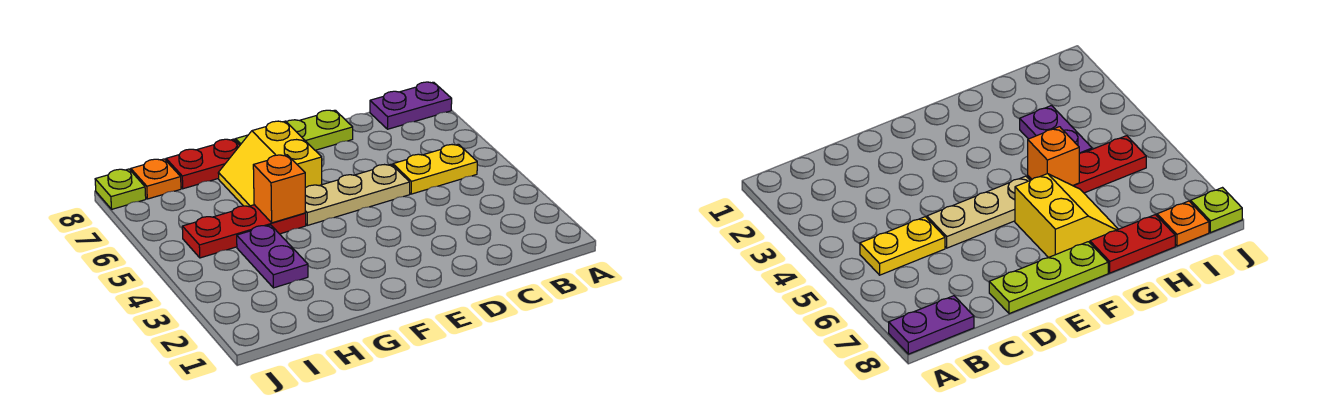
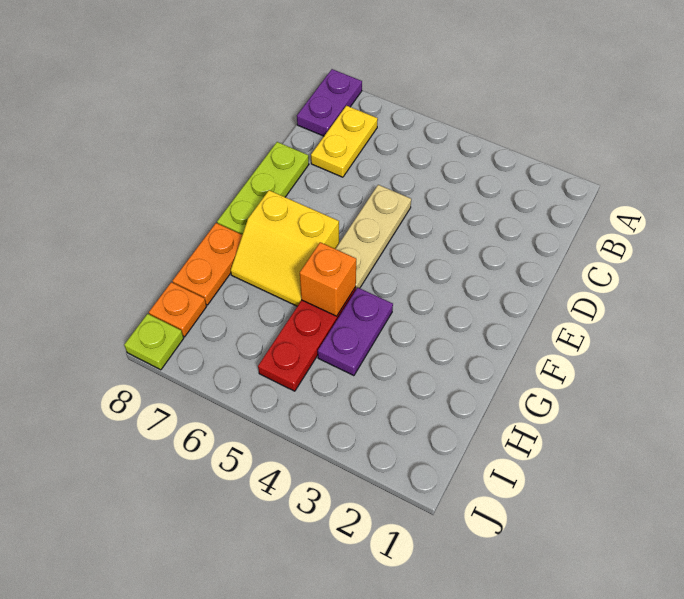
yellow 1x2 plate [393,144,477,194] -> yellow 1x2 plate moved to [311,106,378,177]
red 1x2 plate [166,139,240,189] -> orange 1x2 plate [172,223,242,305]
purple 1x2 plate [237,225,308,288] -> purple 1x2 plate turned to [318,288,393,376]

